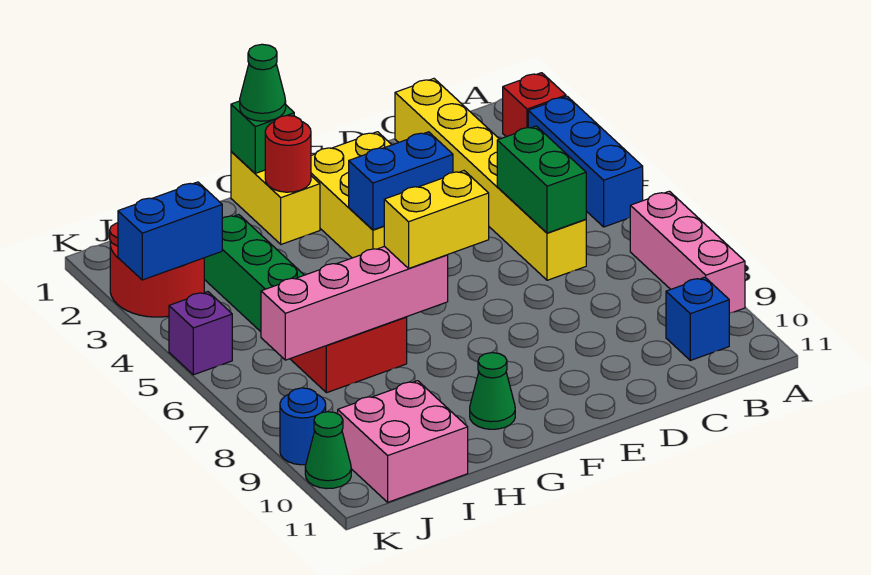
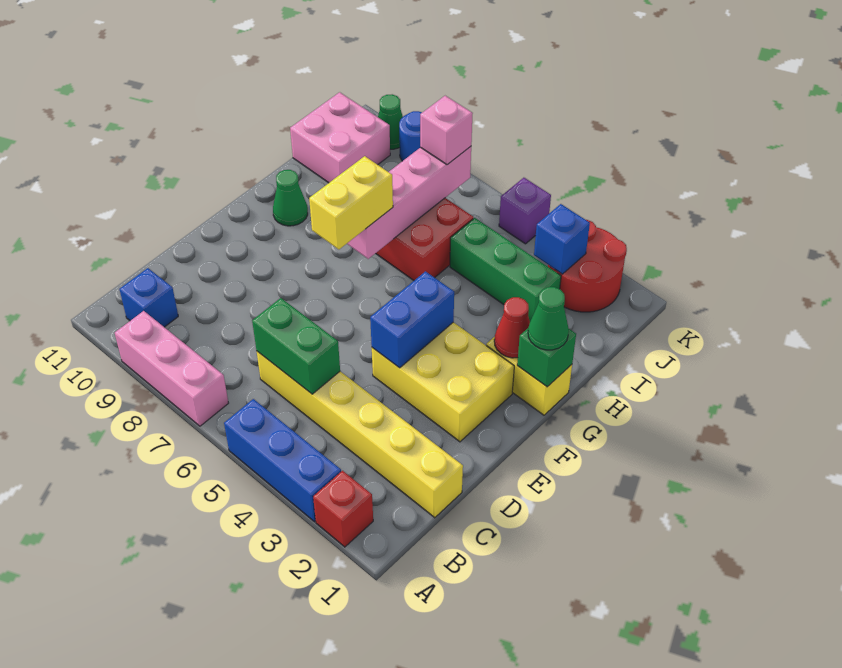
red 1x1 round brick [265,115,311,192] -> red 1x1 cone [494,297,530,358]
blue 1x2 brick [118,182,222,280] -> blue 1x1 brick [534,204,590,274]
none -> pink 1x1 brick [420,96,473,165]

